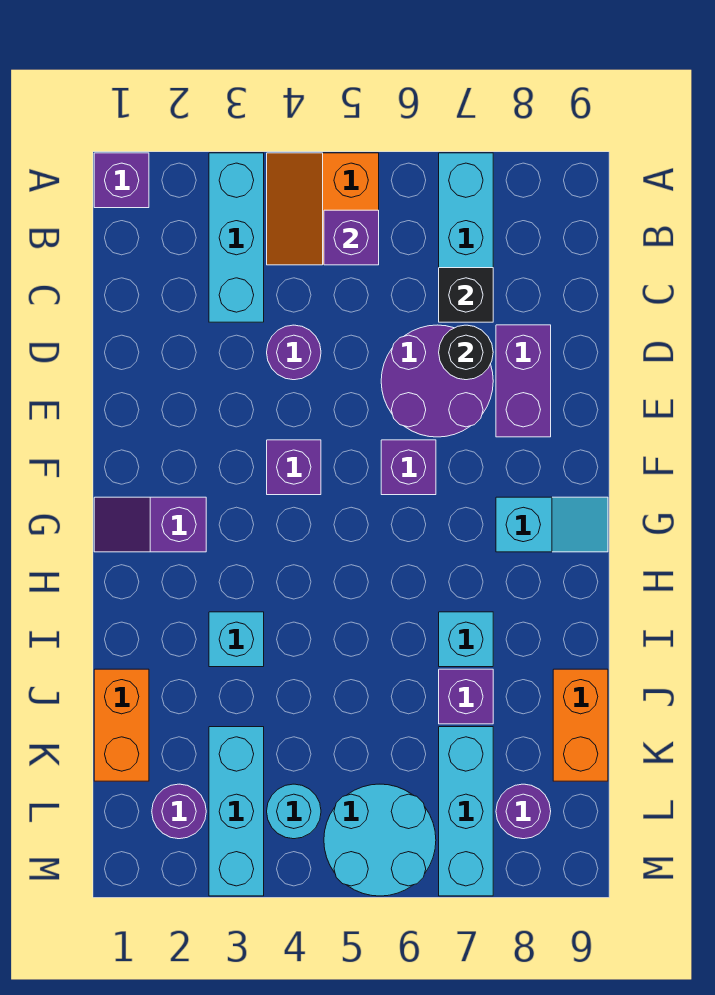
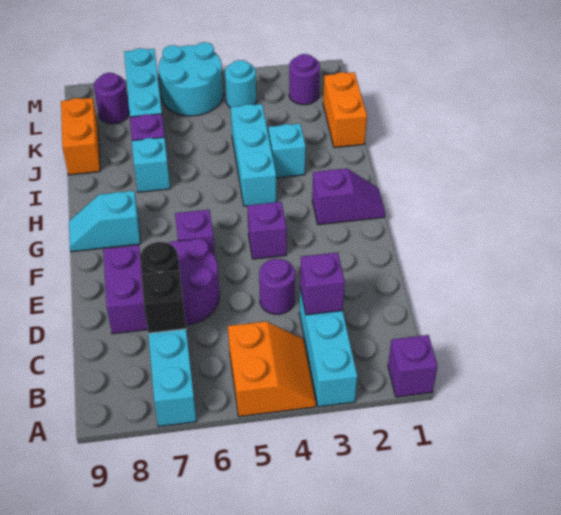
purple 1x1 brick [324,210,379,265] -> purple 1x1 brick moved to [300,252,345,315]
cyan 1x3 brick [209,727,264,896] -> cyan 1x3 brick moved to [231,104,276,206]

